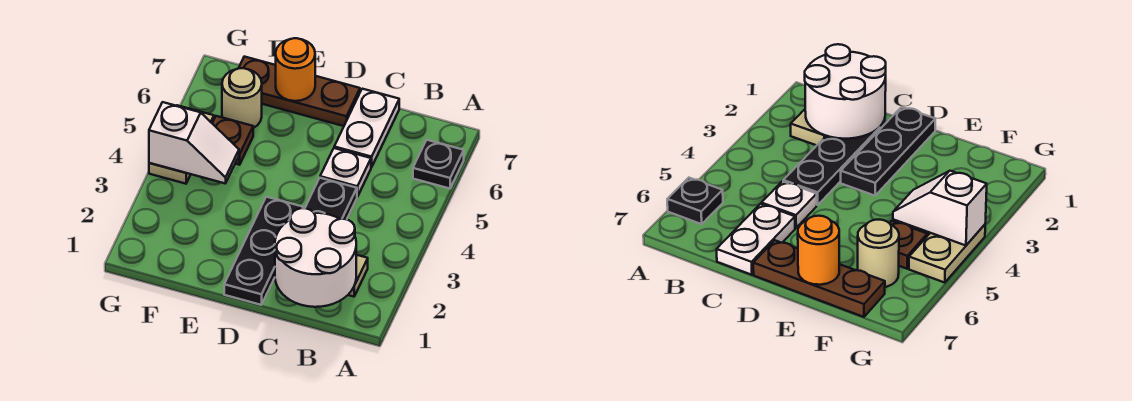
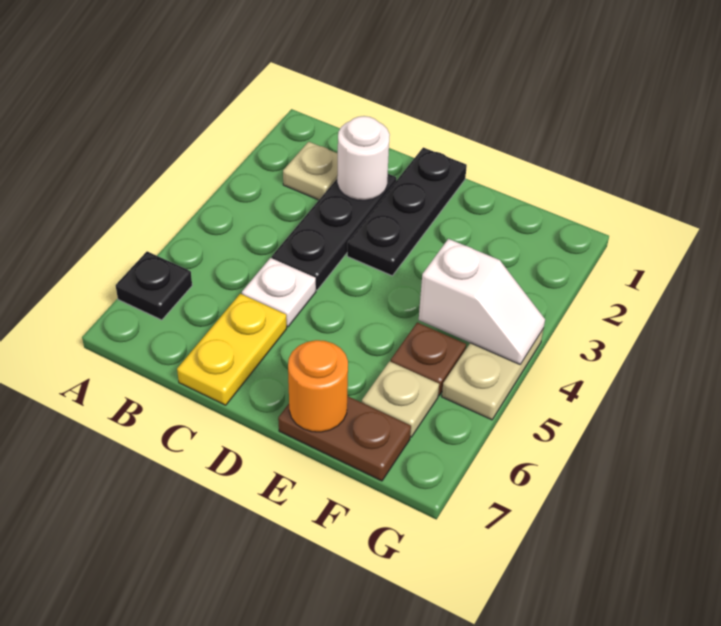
white 2x2 round brick [275,208,356,307] -> white 1x1 round brick [337,116,390,200]
white 1x2 plate [334,89,399,167] -> yellow 1x2 plate [177,294,287,405]
brown 1x3 plate [238,57,360,126] -> brown 1x2 plate [278,396,411,481]
white 1x2 slope [149,102,239,183] -> white 1x2 slope turned to [419,239,545,364]
tan 1x1 round brick [222,68,262,128] -> tan 1x1 plate [362,361,439,437]

